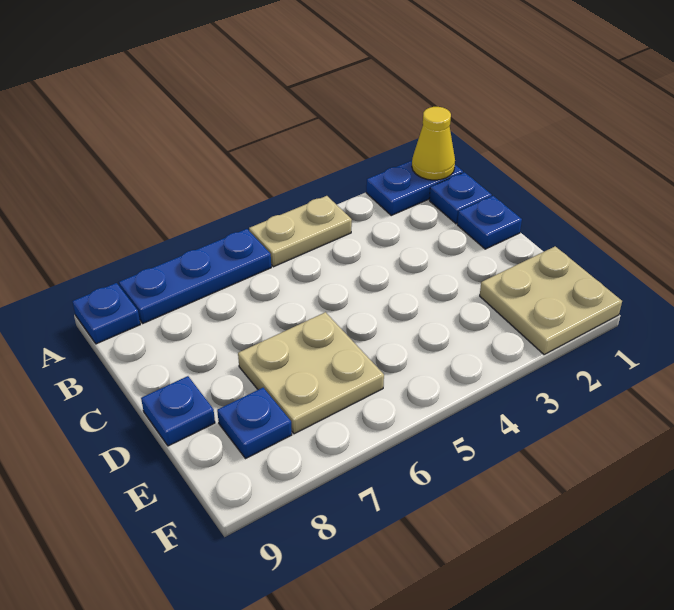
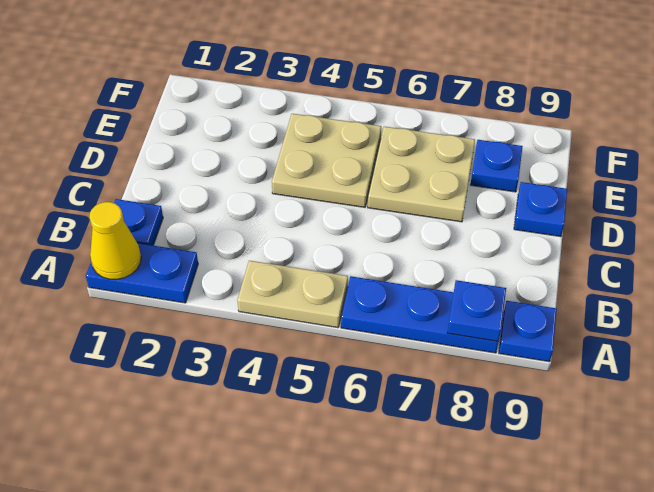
blue 1x1 plate [457,196,522,249] -> blue 1x1 plate moved to [448,280,506,341]
tan 2x2 plate [480,246,622,355] -> tan 2x2 plate moved to [272,114,381,207]

